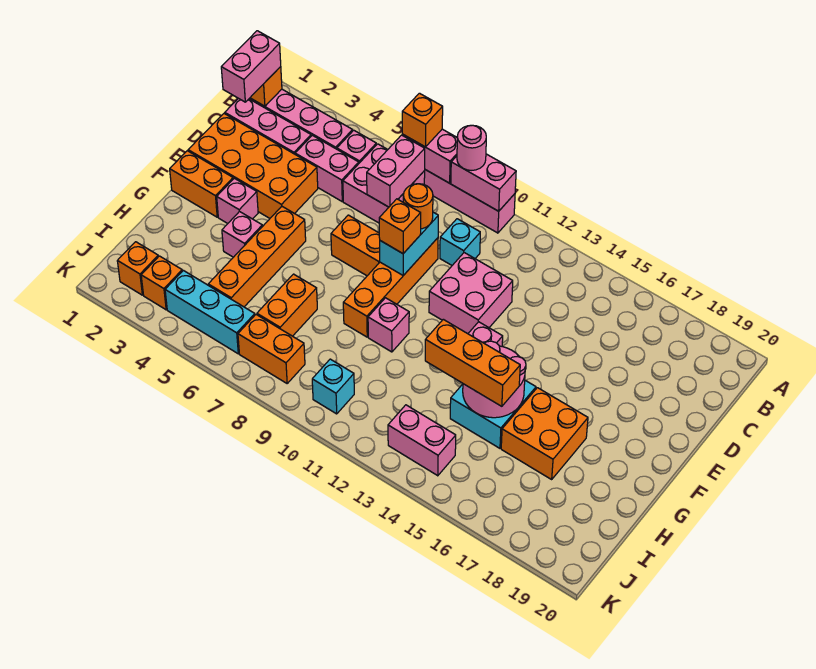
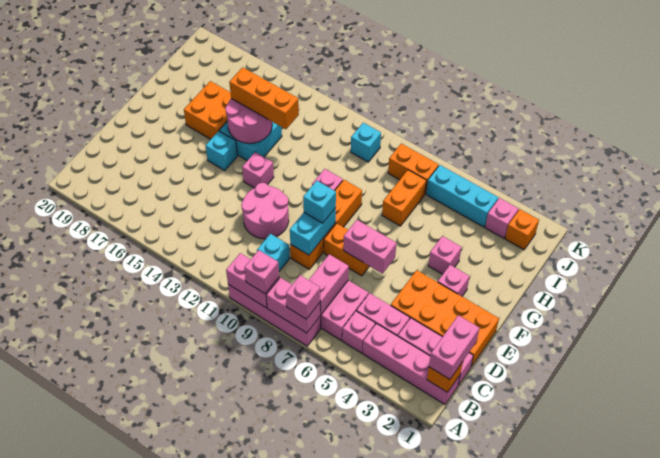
orange 1x1 brick [402,93,443,147] -> pink 1x1 brick [286,275,320,319]
pink 1x1 round brick [457,125,486,170] -> pink 1x1 brick [244,250,279,294]
orange 1x1 round brick [403,184,433,229] -> none
pink 2x2 brick [429,253,513,334] -> pink 2x2 round brick [241,183,289,239]
orange 1x1 brick [379,199,421,254] -> cyan 1x1 brick [303,181,336,223]
orange 1x2 brick [170,151,233,217] -> none
orange 1x4 brick [208,206,306,307] -> none
none -> cyan 1x1 brick [206,131,238,170]
orange 1x1 brick [141,256,182,310] -> pink 1x1 brick [485,198,519,238]
pink 1x2 brick [388,405,456,476] -> pink 1x2 brick moved to [344,220,397,274]

